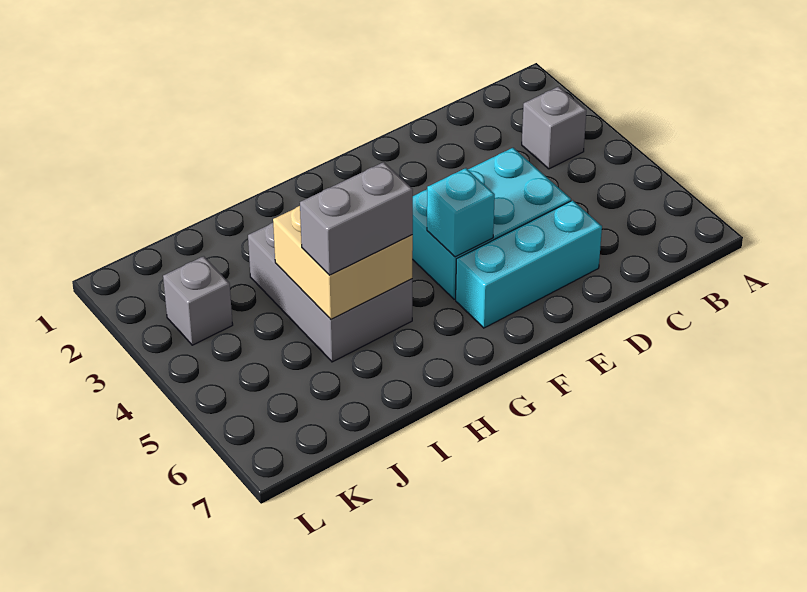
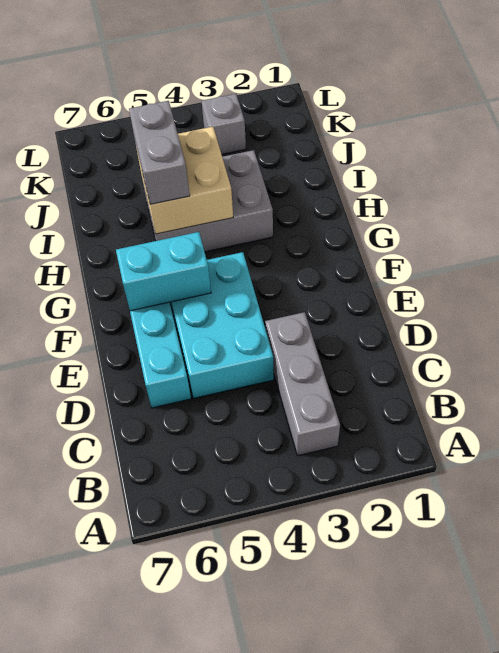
grey 1x1 brick [522,87,586,169] -> grey 1x3 brick [265,312,340,456]
cyan 1x1 brick [427,168,495,257] -> cyan 1x2 brick [116,232,211,311]

